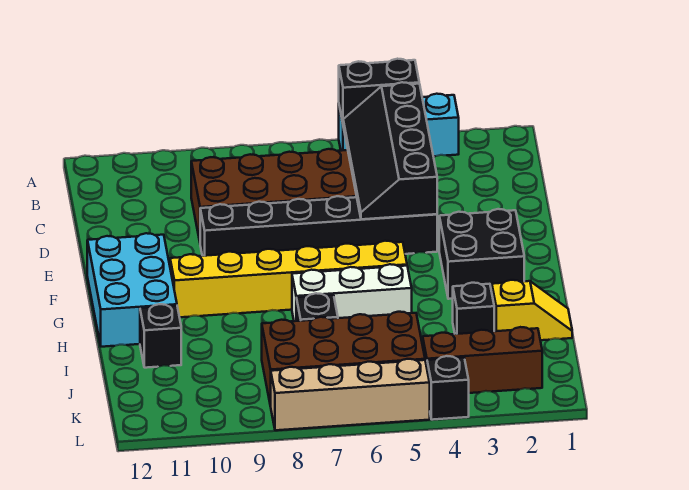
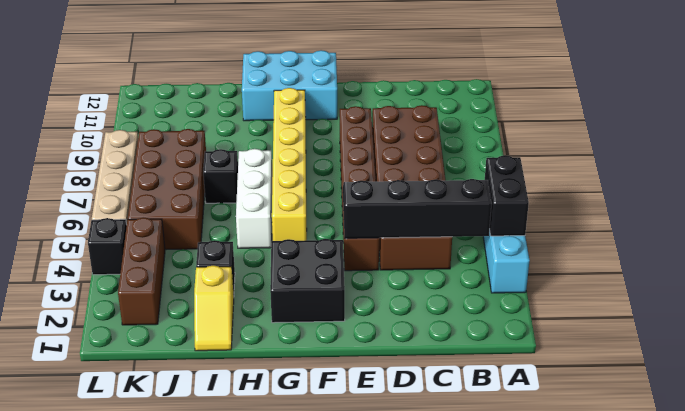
black 1x6 brick [200,196,437,256] -> brown 1x6 brick [340,106,379,271]
black 1x1 brick [140,304,181,368] -> none

